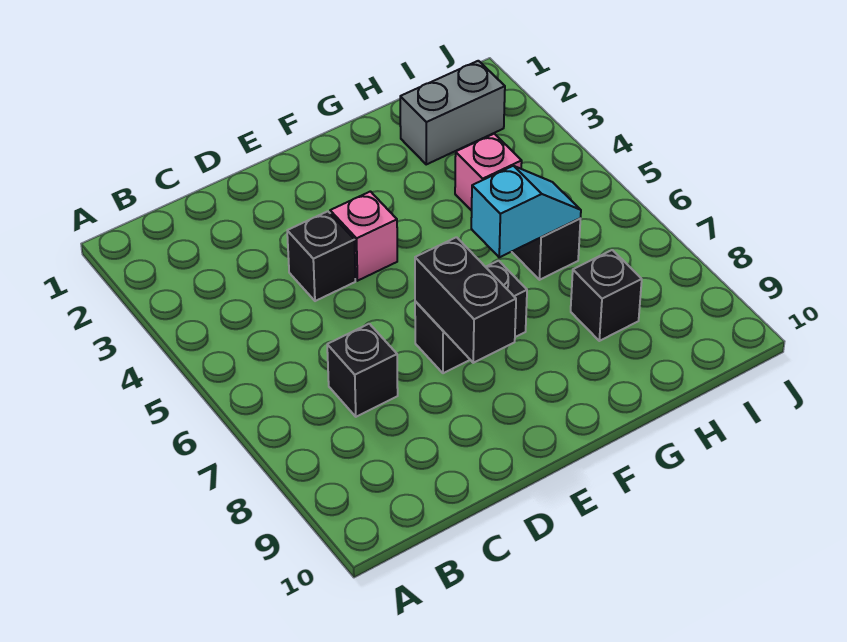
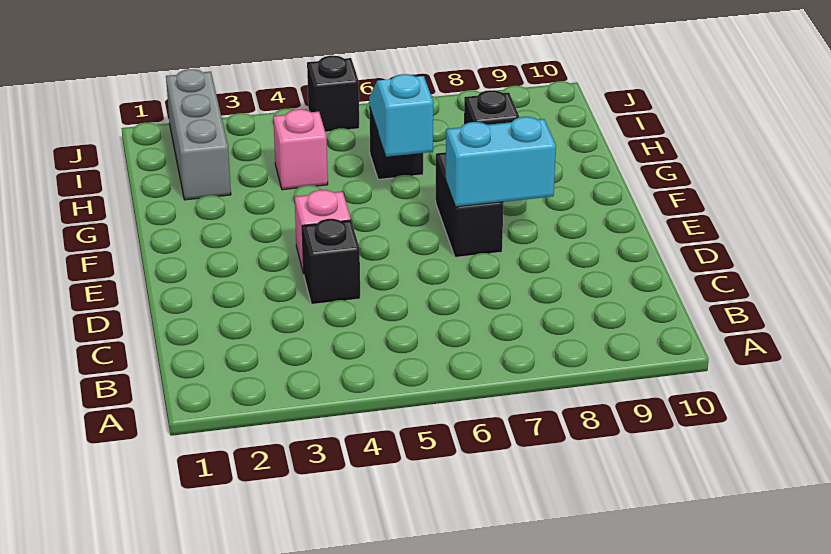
black 1x1 brick [327,324,398,417] -> black 1x1 brick moved to [307,56,359,132]
black 1x2 brick [415,237,516,363] -> cyan 1x2 brick [446,117,556,207]
grey 1x2 brick [400,61,505,164] -> grey 1x3 brick [166,69,231,200]

